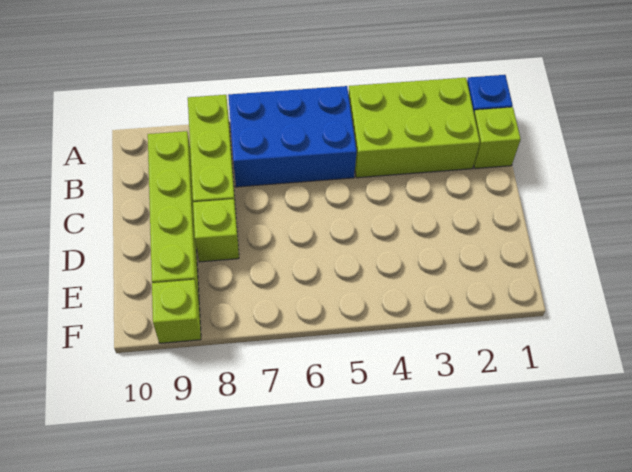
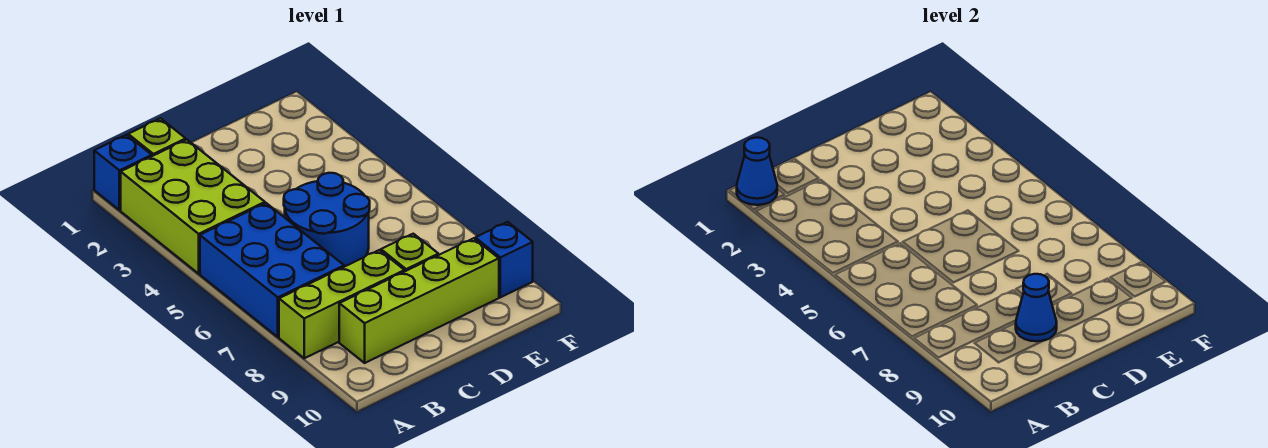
none -> blue 1x1 cone [737,138,777,205]
none -> blue 2x2 round brick [284,173,370,267]
none -> blue 1x1 cone [1016,274,1057,341]
lime 1x1 brick [152,280,201,343] -> blue 1x1 brick [475,222,533,297]

